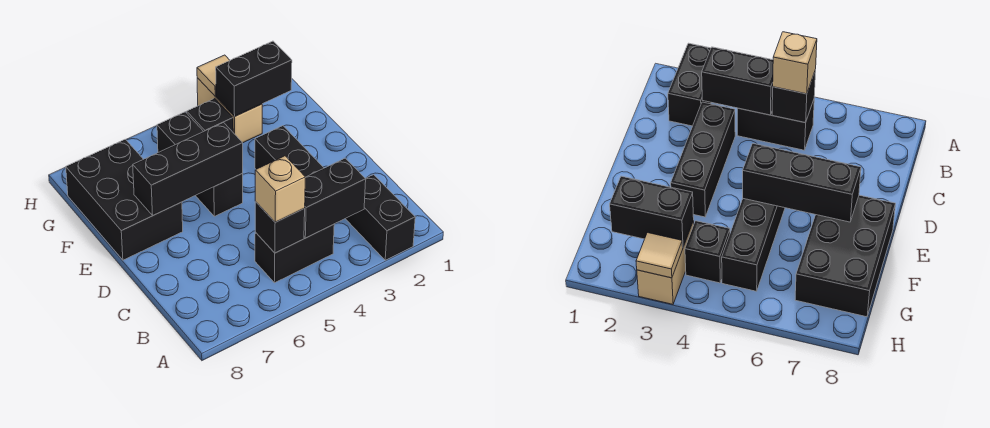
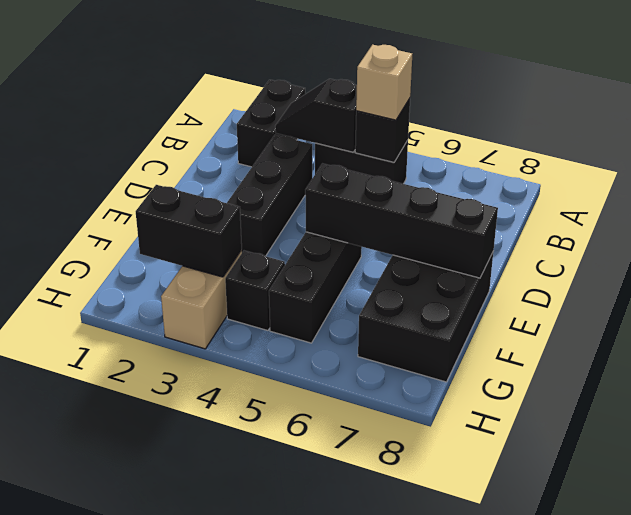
black 1x2 brick [304,158,366,238] -> black 1x2 slope [275,79,357,152]
black 1x3 brick [133,122,243,215] -> black 1x4 brick [305,164,498,278]
tan 1x1 tile [197,55,230,96] -> none

